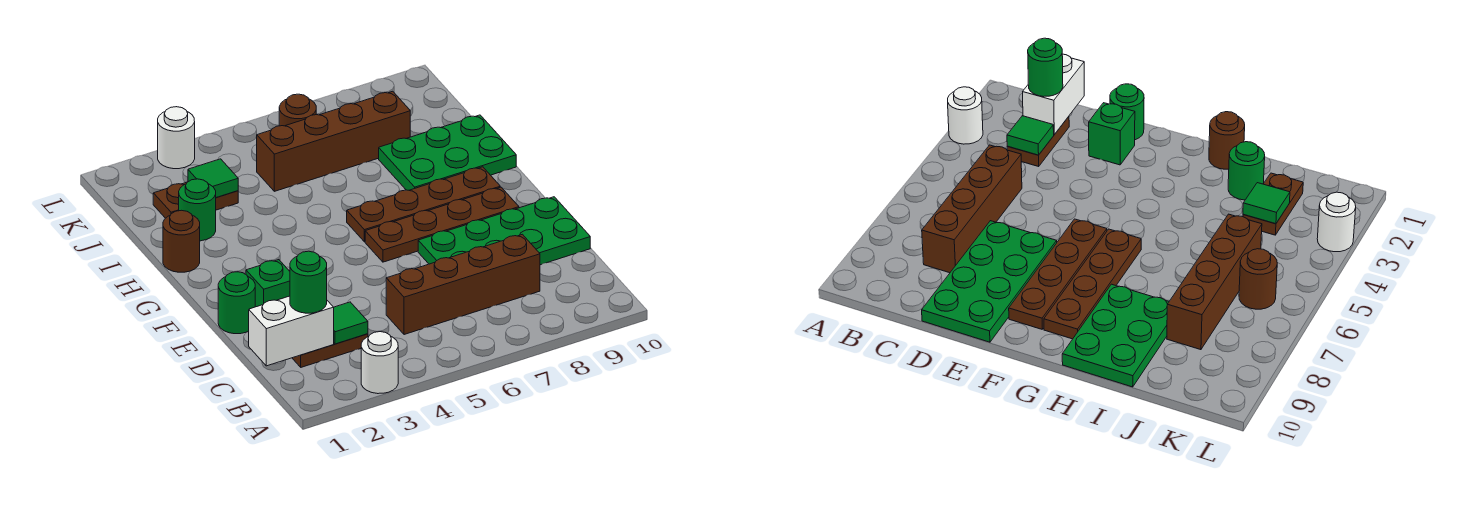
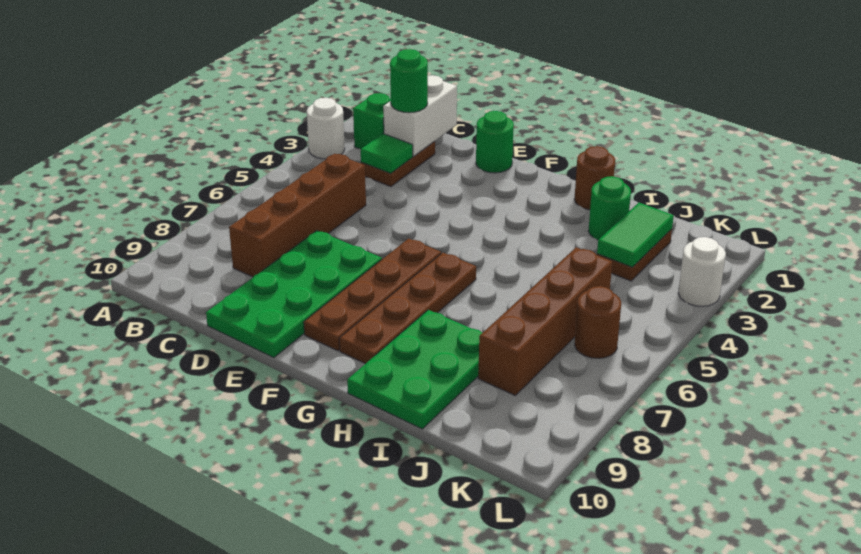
green 1x1 brick [246,260,290,307] -> green 1x1 brick moved to [353,93,391,149]
green 1x1 tile [188,159,238,197] -> green 1x2 tile [597,203,674,267]

